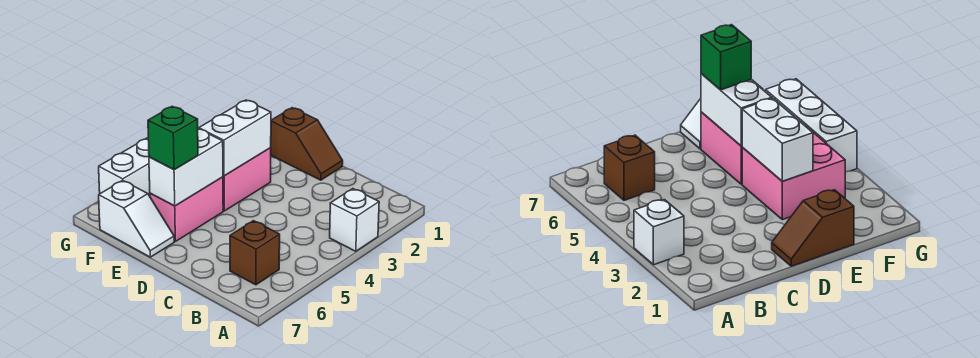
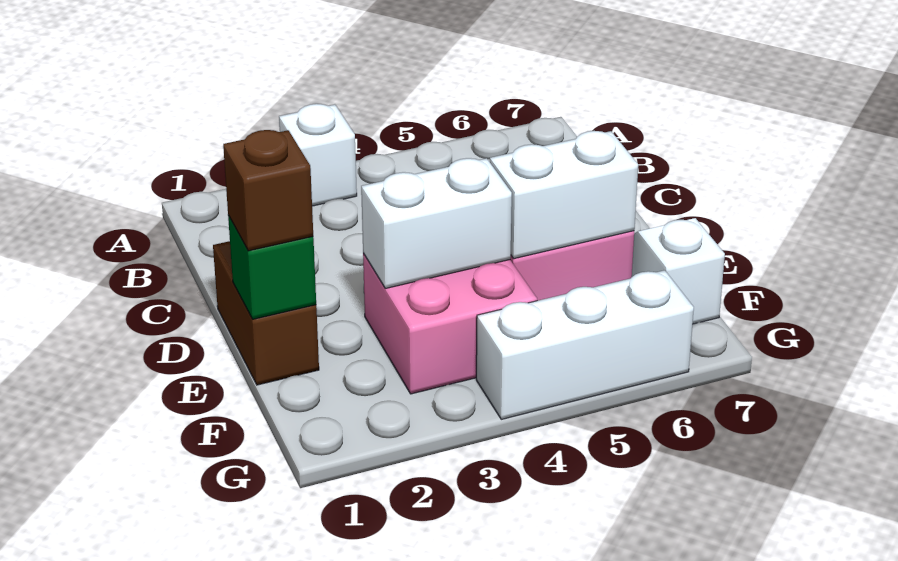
brown 1x1 brick [230,221,280,285] -> brown 1x1 brick moved to [223,130,313,251]
brown 1x2 slope [271,108,343,180] -> brown 1x2 brick [213,241,319,385]
green 1x1 brick [148,106,198,170] -> green 1x1 brick moved to [228,215,316,319]

